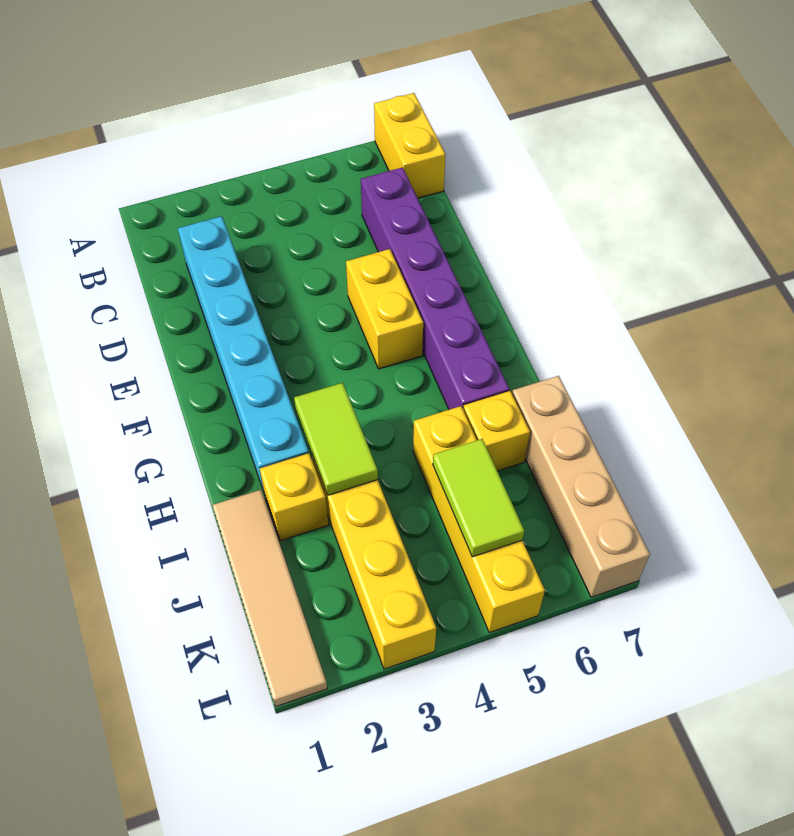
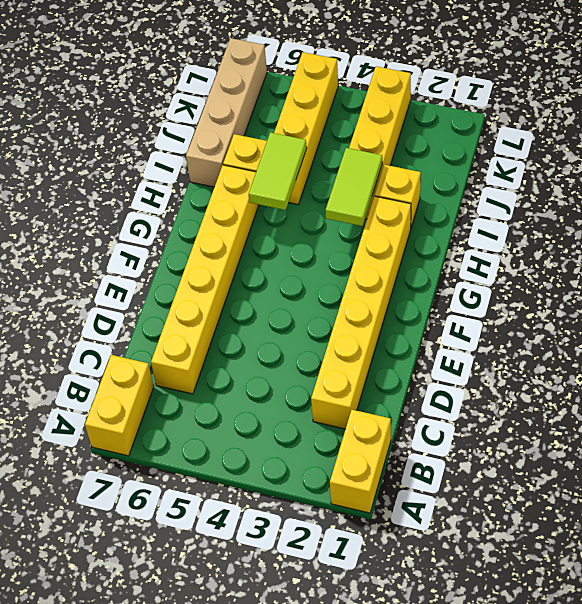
cyan 1x6 brick [178,216,309,492] -> yellow 1x6 brick [311,196,411,429]
purple 1x6 brick [361,167,509,410] -> yellow 1x6 brick [151,165,259,394]
yellow 1x2 brick [346,249,423,369] -> yellow 1x2 brick moved to [330,410,391,513]
tan 1x4 tile [212,490,327,707] -> none
lime 1x2 tile [433,439,524,557] -> lime 1x2 tile moved to [249,132,307,210]

